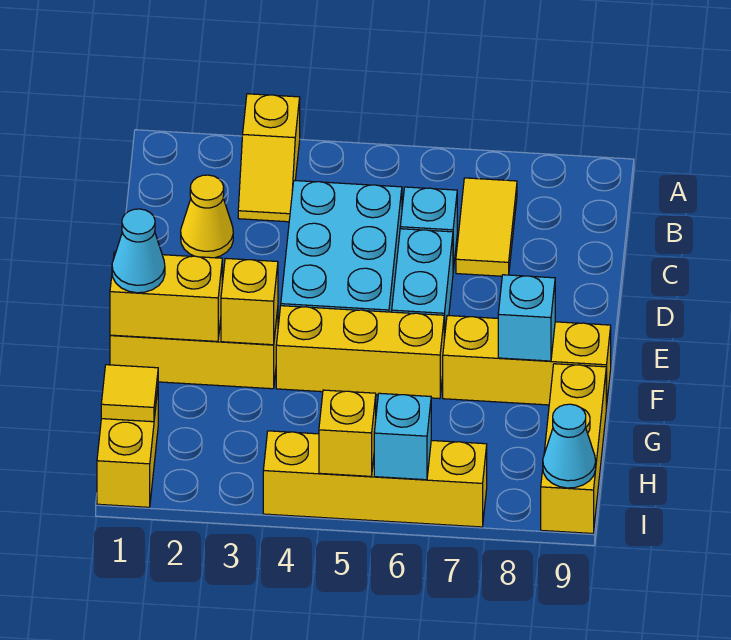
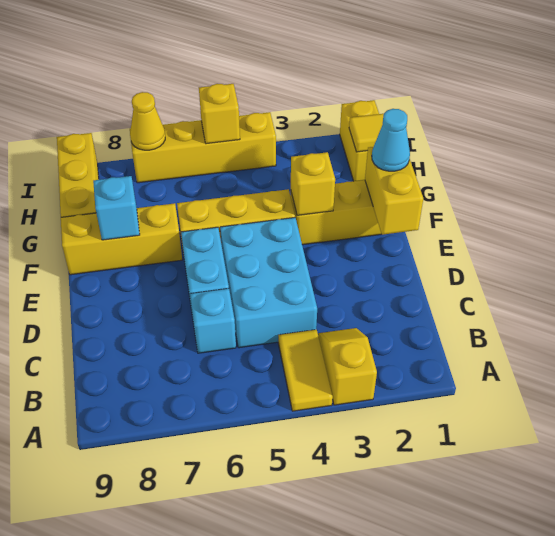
yellow 1x2 tile [456,178,517,276] -> yellow 1x2 tile moved to [278,329,333,411]
yellow 1x1 cone [181,175,233,258] -> yellow 1x1 cone moved to [130,92,165,150]
yellow 1x2 brick [110,252,222,341] -> yellow 1x2 brick turned to [365,147,423,235]
cyan 1x1 brick [374,393,431,480] -> none
cyan 1x1 cone [543,404,596,488] -> none

